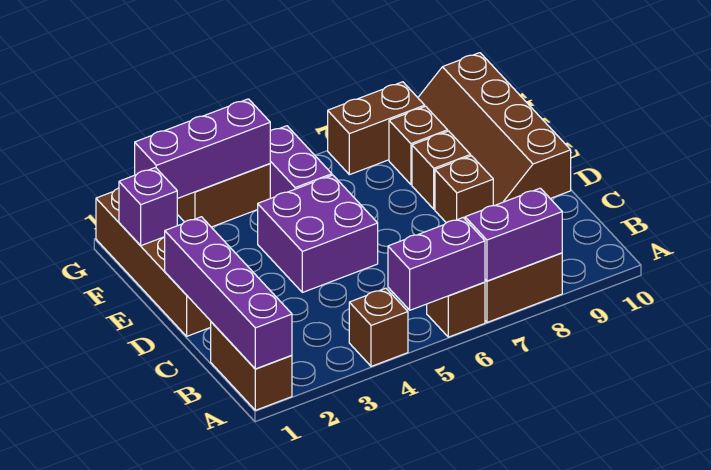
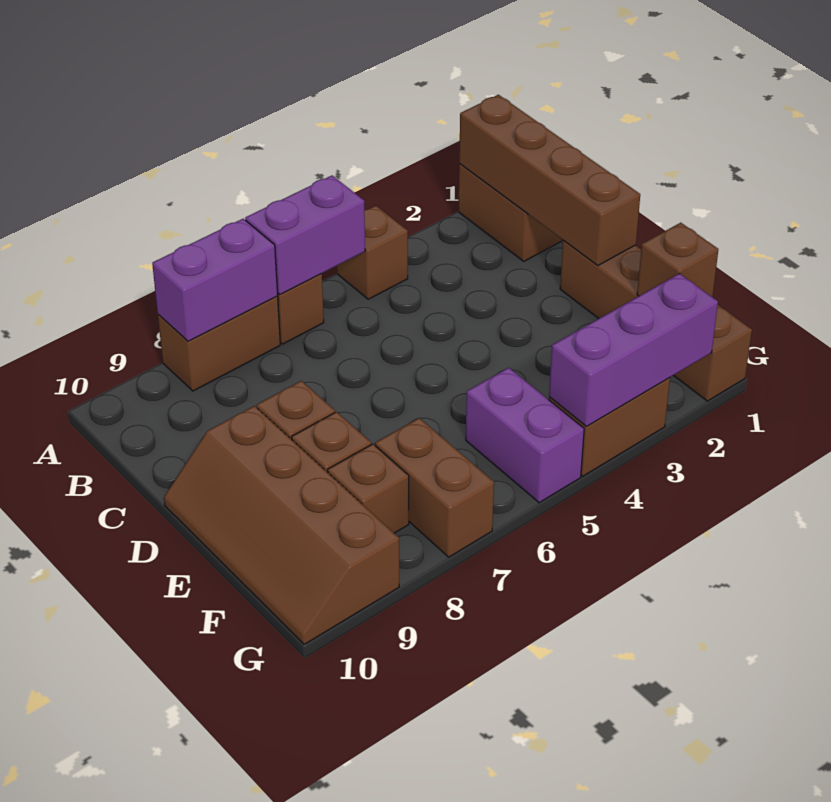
purple 1x4 brick [165,217,292,369] -> brown 1x4 brick [459,95,640,265]
purple 2x2 brick [258,175,378,292] -> none
brown 2x4 slope [418,53,571,206] -> brown 2x4 slope turned to [164,406,399,644]
purple 1x1 brick [119,168,177,246] -> brown 1x1 brick [637,223,718,297]
brown 1x2 brick [328,82,425,175] -> brown 1x2 brick turned to [375,418,494,557]

